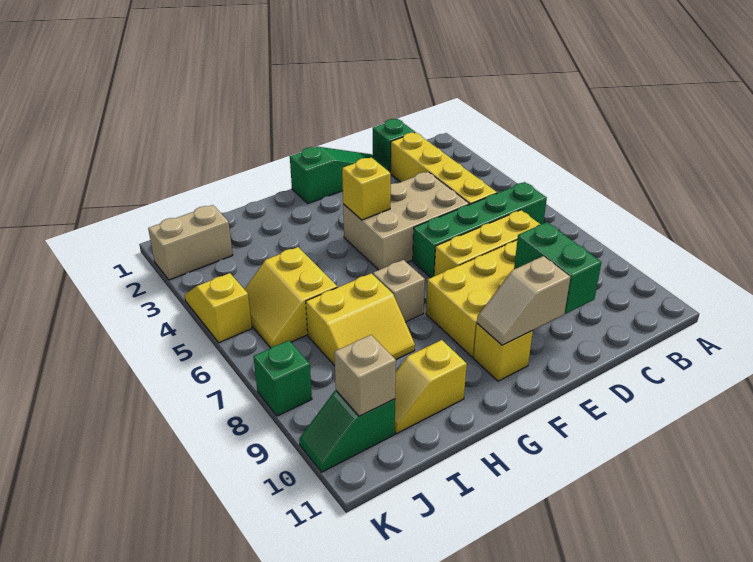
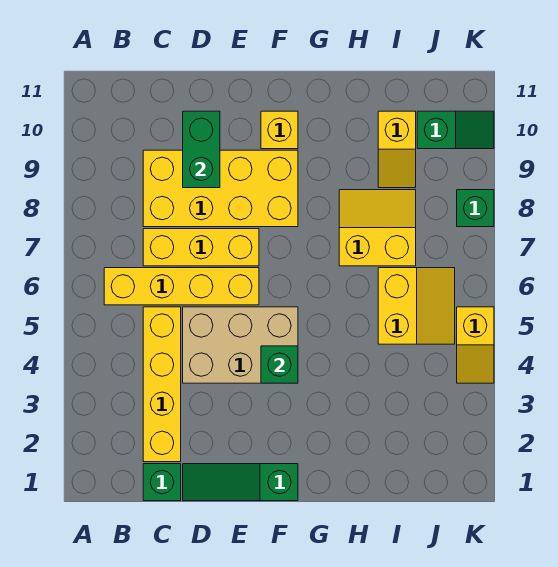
green 1x4 brick [413,182,547,278] -> yellow 1x4 brick [104,268,259,305]
tan 1x2 slope [477,256,570,345] -> none
yellow 1x1 brick [342,157,391,220] -> green 1x1 brick [261,346,298,383]
tan 1x1 brick [373,260,425,322] -> none
yellow 1x2 slope [395,340,467,434] -> yellow 1x2 slope turned to [378,111,416,188]
tan 1x2 brick [148,205,233,280] -> none
tan 1x1 brick [334,335,396,416] -> none

